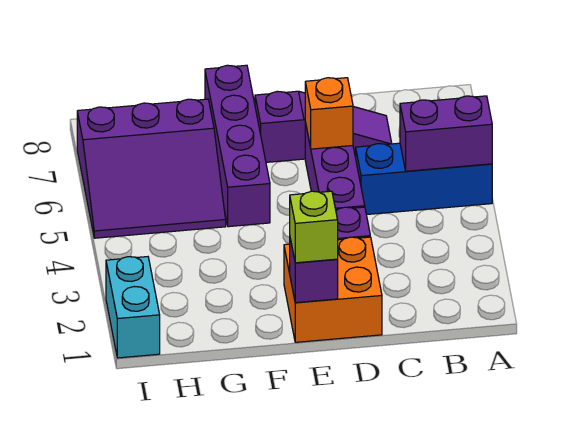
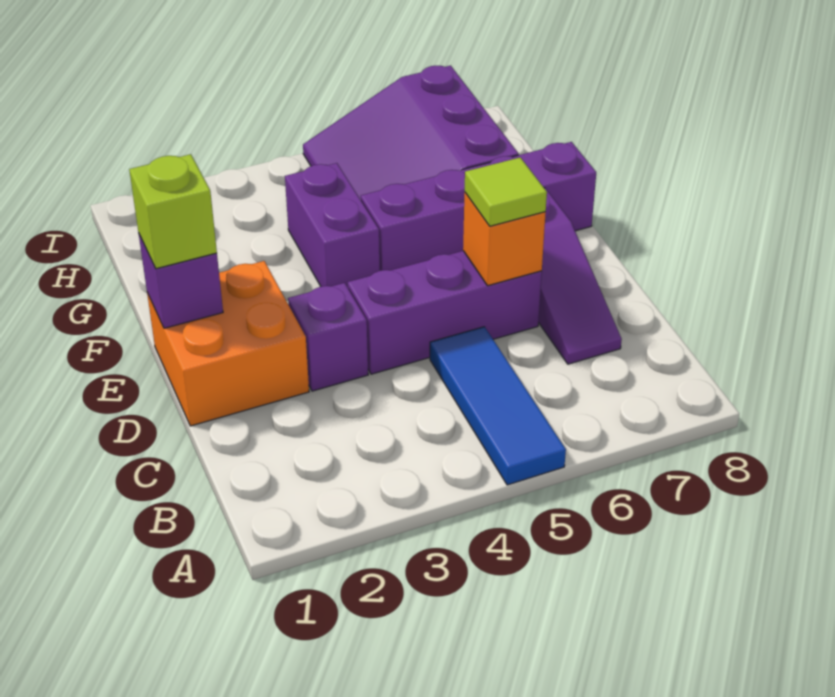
blue 1x3 brick [356,143,492,215] -> blue 1x3 tile [430,327,566,485]
purple 1x2 brick [400,96,492,171] -> purple 1x2 brick moved to [285,163,380,287]
none -> lime 1x1 tile [465,157,547,226]
cyan 1x2 brick [106,257,160,358] -> none

